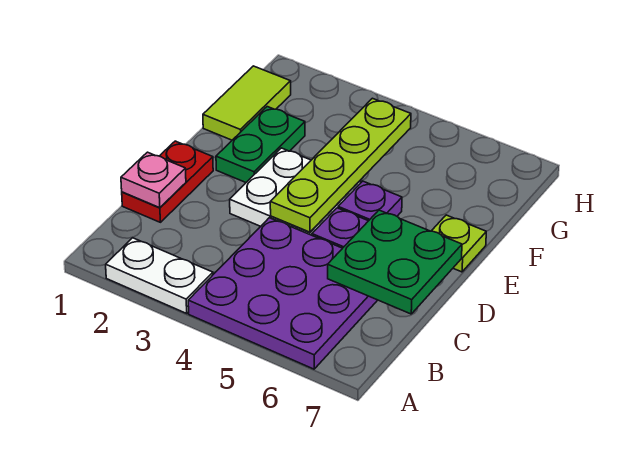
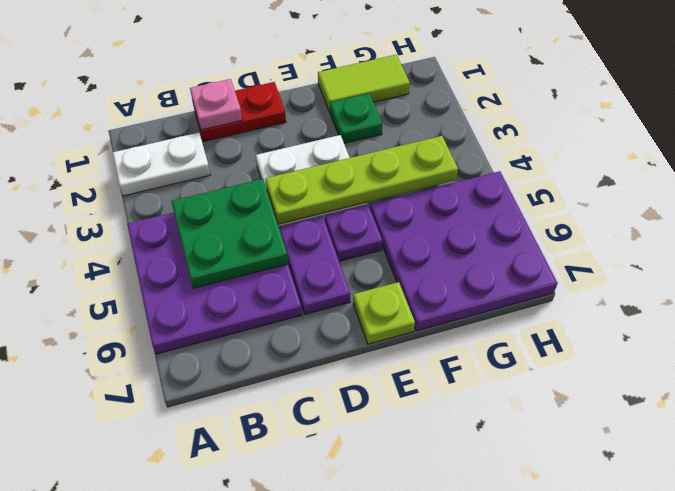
white 1x2 plate [106,238,213,313] -> white 1x2 plate turned to [113,133,210,196]
green 2x2 plate [328,210,462,314] -> green 2x2 plate moved to [171,179,288,288]
green 1x2 plate [216,107,305,182] -> green 1x1 plate [330,94,382,143]
none -> purple 3x3 plate [370,171,558,331]

